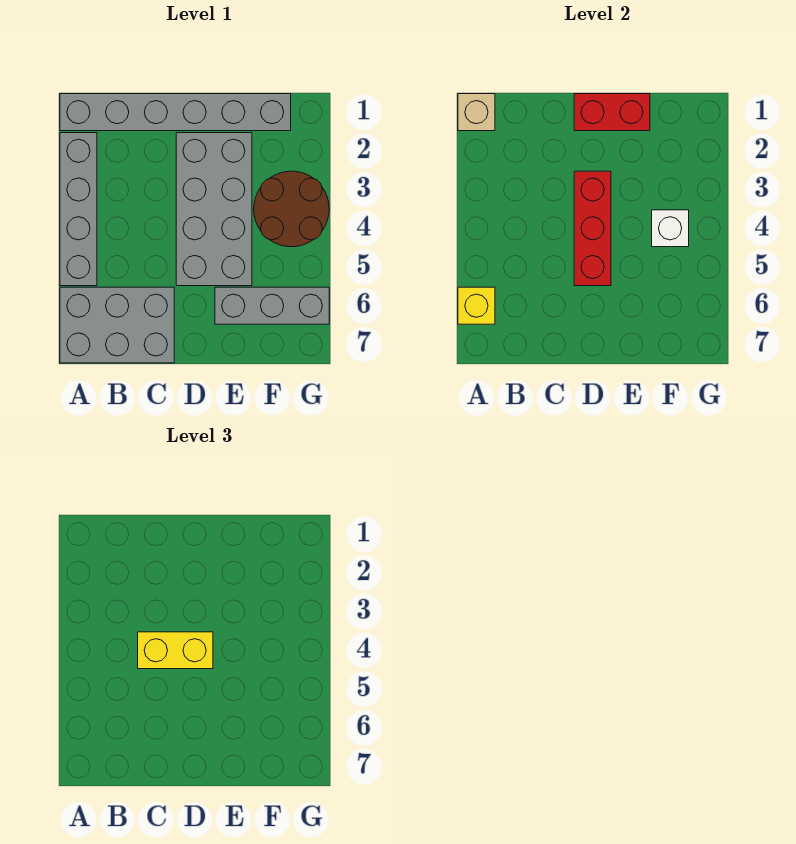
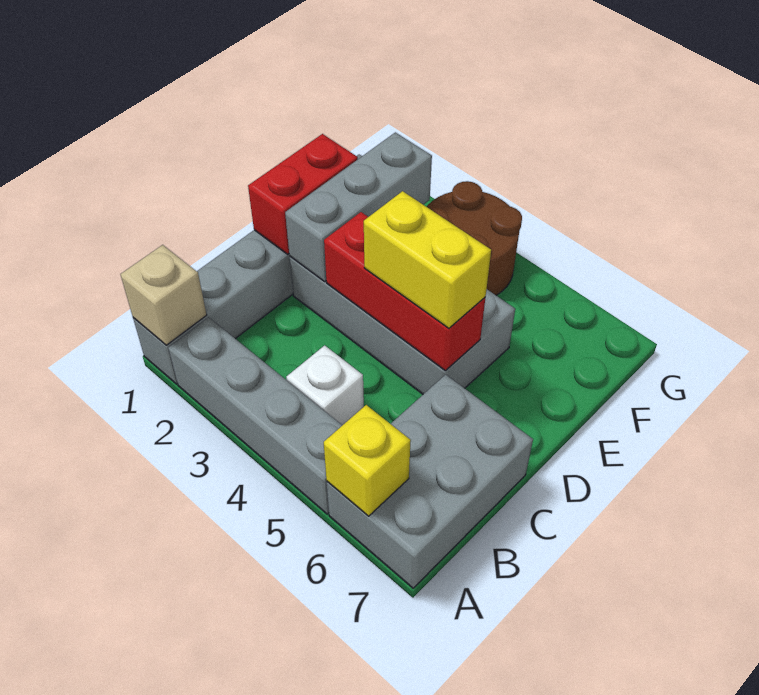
yellow 1x2 brick [138,632,213,669] -> yellow 1x2 brick turned to [364,191,491,328]
grey 1x3 brick [215,287,329,324] -> grey 1x3 brick moved to [285,132,432,281]
white 1x1 brick [652,210,689,247] -> white 1x1 brick moved to [286,345,364,425]

